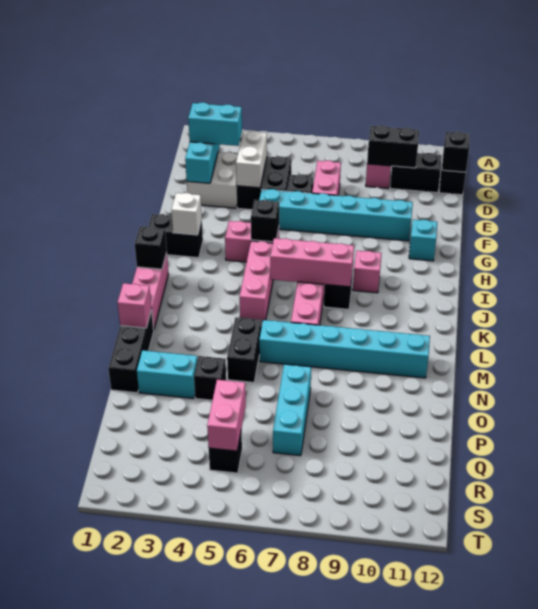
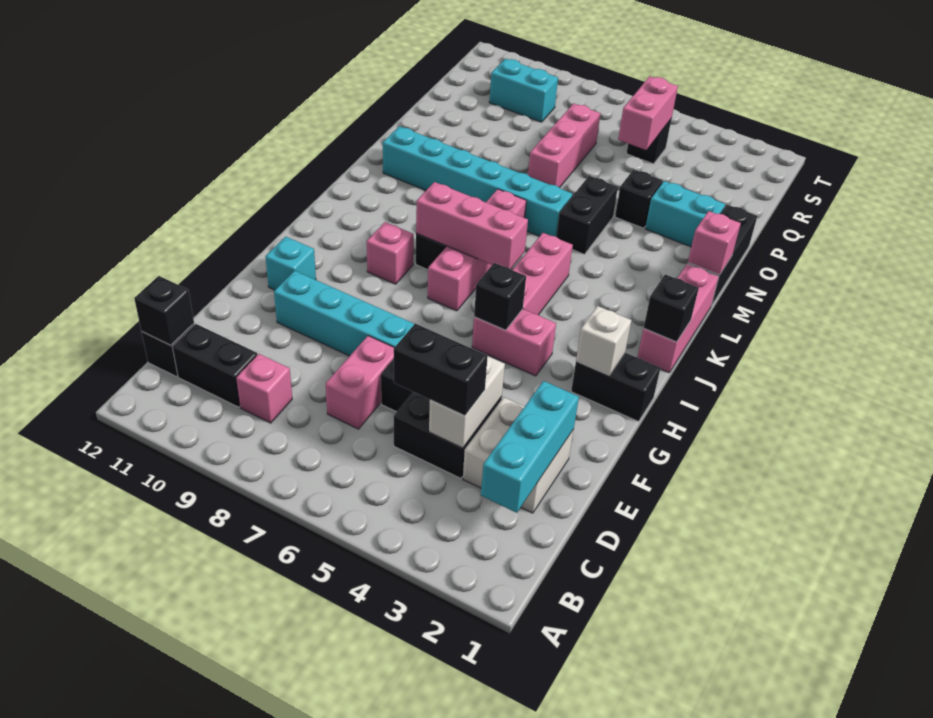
black 1x2 brick [367,125,419,168] -> black 1x2 brick moved to [394,324,488,416]
cyan 1x2 brick [188,102,242,146] -> cyan 1x2 brick moved to [489,59,558,122]
cyan 1x3 brick [273,364,311,456] -> pink 1x3 brick [528,103,601,188]

